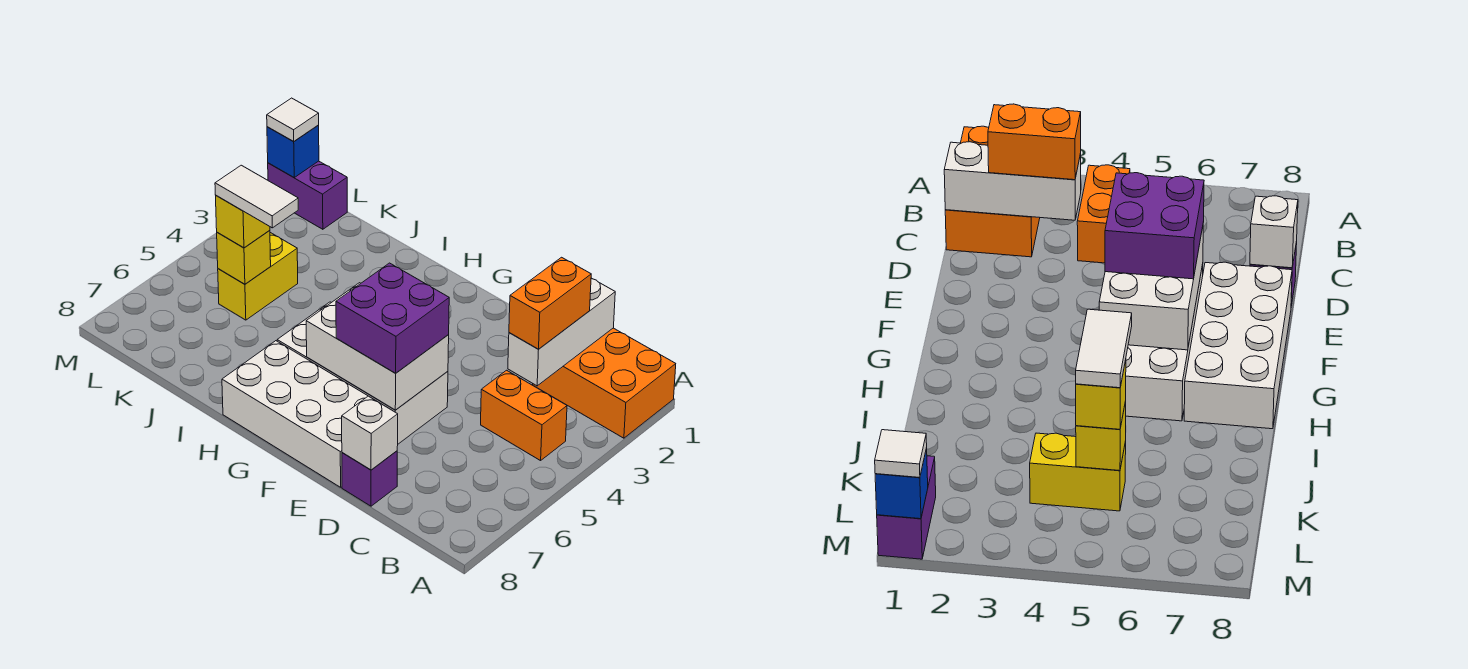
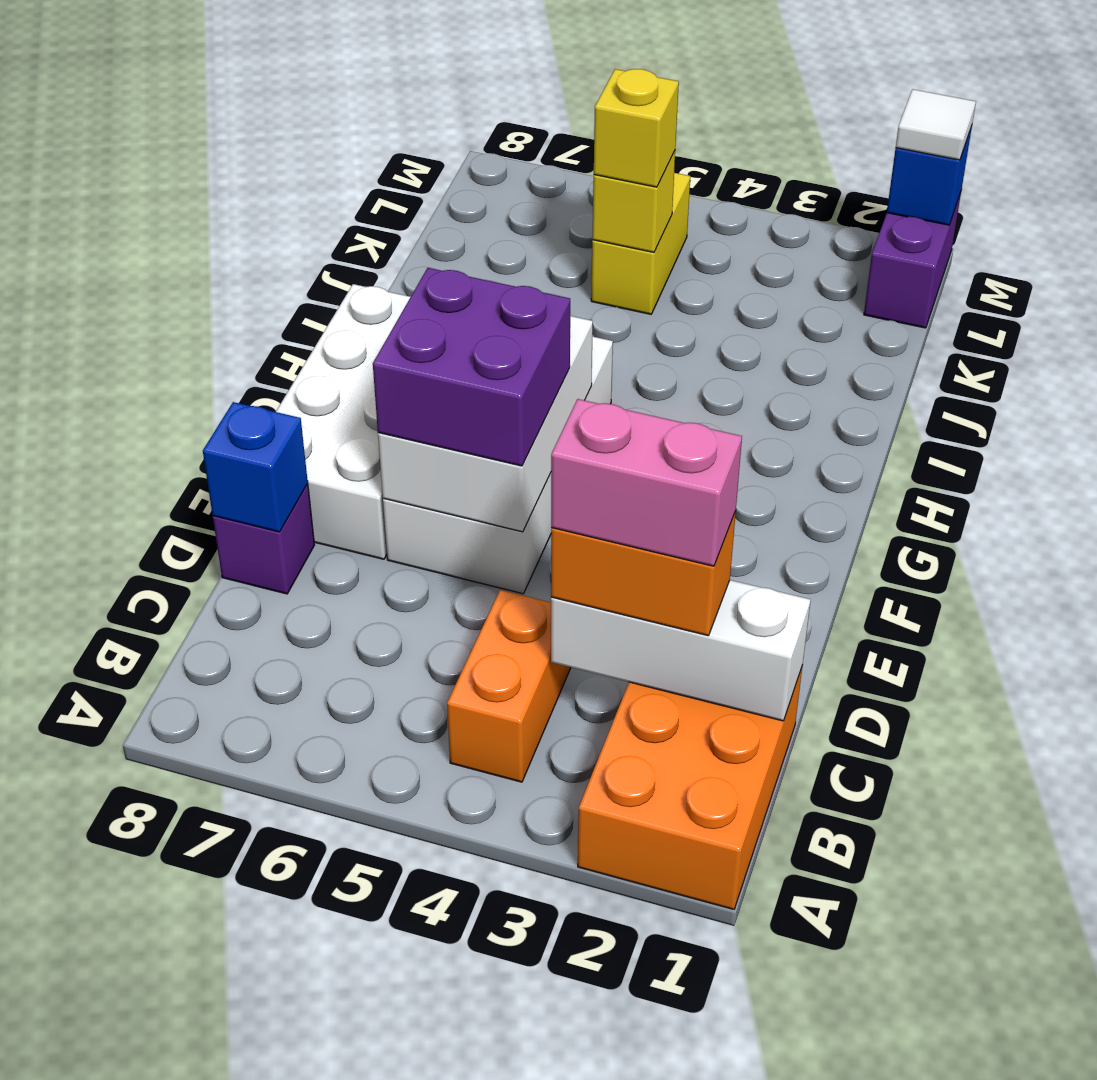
none -> pink 1x2 brick [551,399,742,566]
white 1x1 brick [342,396,398,470] -> blue 1x1 brick [203,402,308,532]
white 1x2 tile [215,165,298,228] -> none
yellow 1x2 brick [218,233,298,320] -> yellow 1x2 brick turned to [591,173,690,314]

